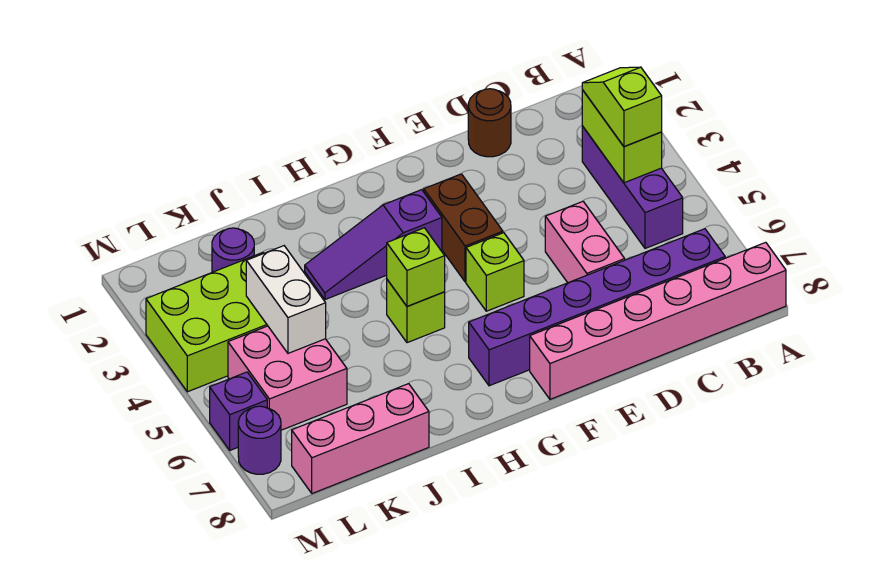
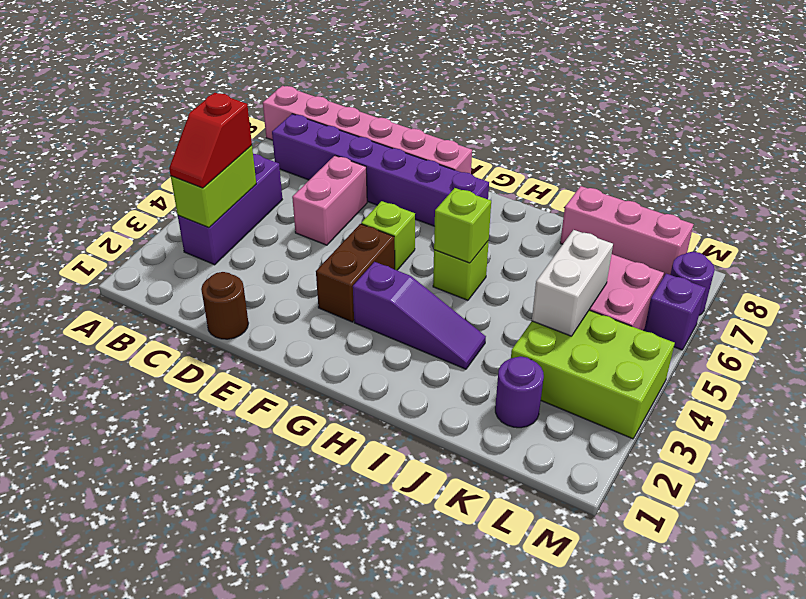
lime 1x2 slope [582,67,662,147] -> red 1x2 slope [169,93,252,188]

